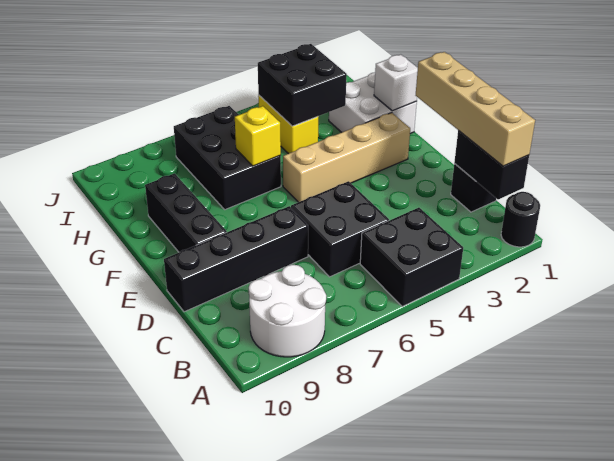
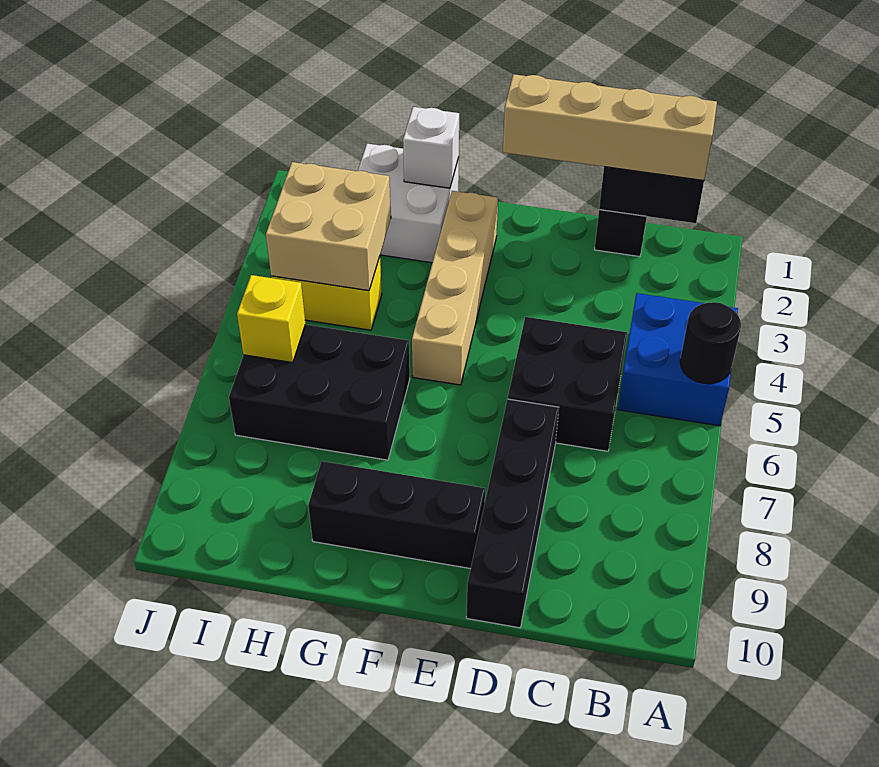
black 1x1 round brick [501,192,540,247] -> black 1x1 round brick moved to [680,302,741,384]
black 2x2 brick [360,208,463,306] -> blue 2x2 brick [618,293,738,426]
white 2x2 round brick [249,265,326,357] -> none
yellow 1x1 brick [235,106,281,166] -> yellow 1x1 brick moved to [237,275,305,363]
black 2x2 brick [258,44,347,126] -> tan 2x2 brick [266,162,391,291]

